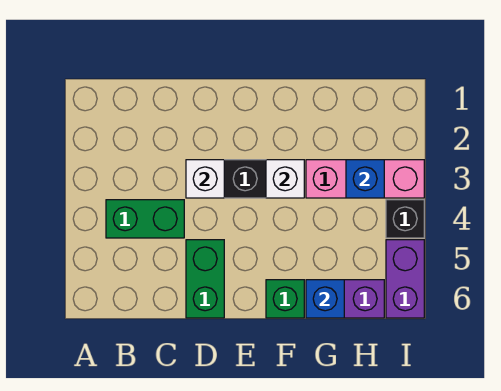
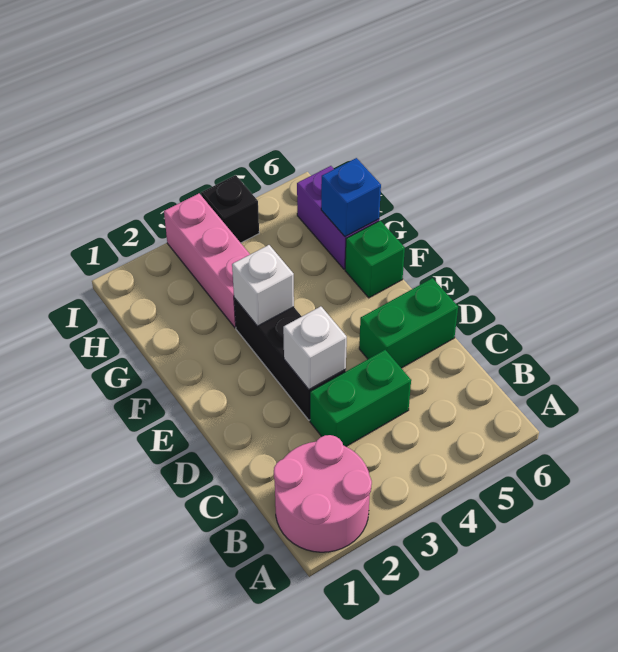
none -> pink 2x2 round brick [274,435,372,552]
green 1x2 brick [106,200,184,238] -> green 1x2 brick turned to [310,350,411,446]
blue 1x1 brick [346,160,384,198] -> none
purple 1x2 brick [386,240,424,318] -> none

